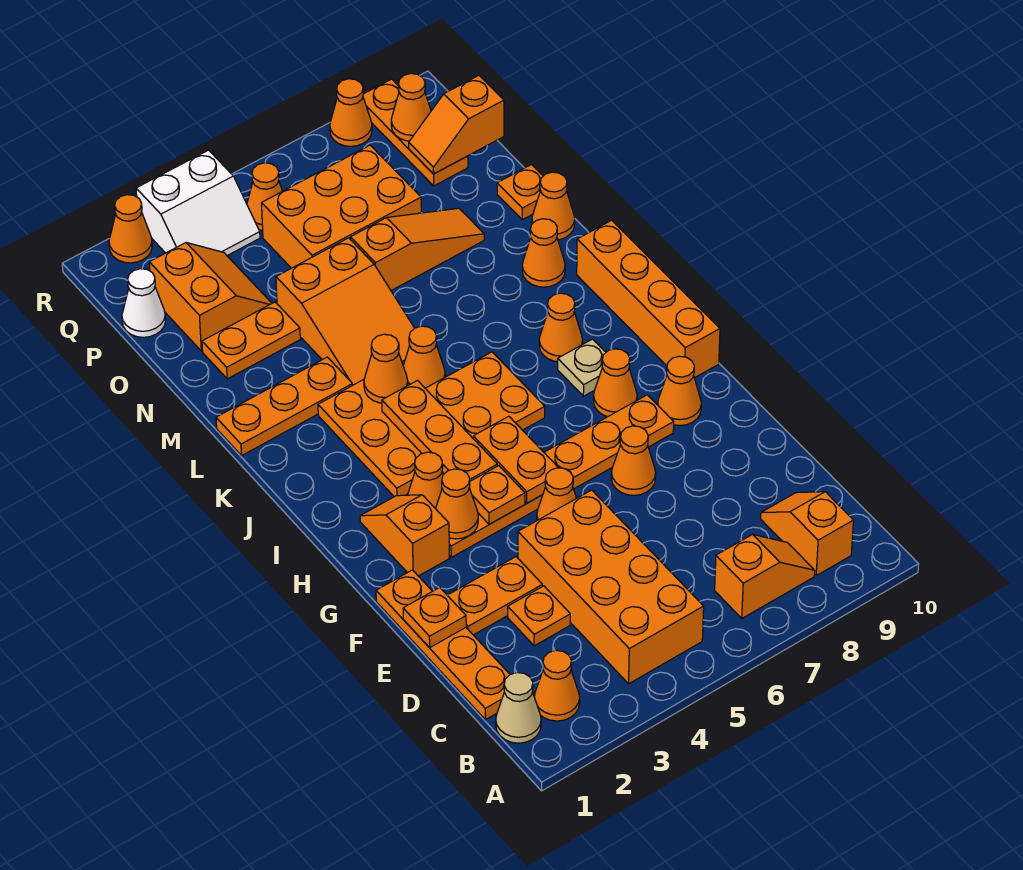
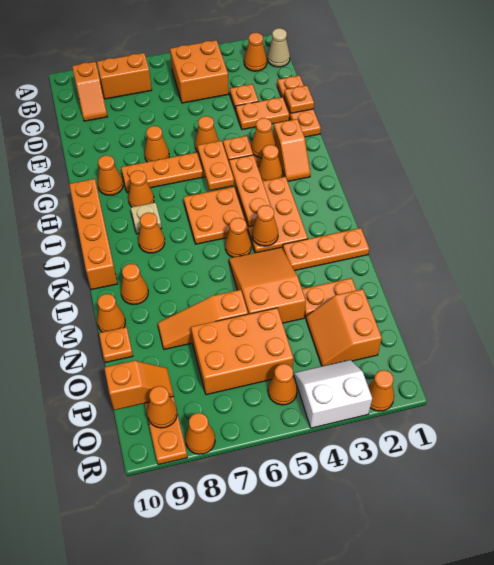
orange 2x4 brick [518,490,704,684] -> orange 2x2 brick [170,40,229,103]
orange 1x2 slope [715,534,815,618] -> orange 1x2 brick [97,53,152,99]
orange 1x4 plate [376,570,510,720] -> orange 1x3 plate [277,75,321,137]
white 1x1 cone [122,269,165,337] -> none

